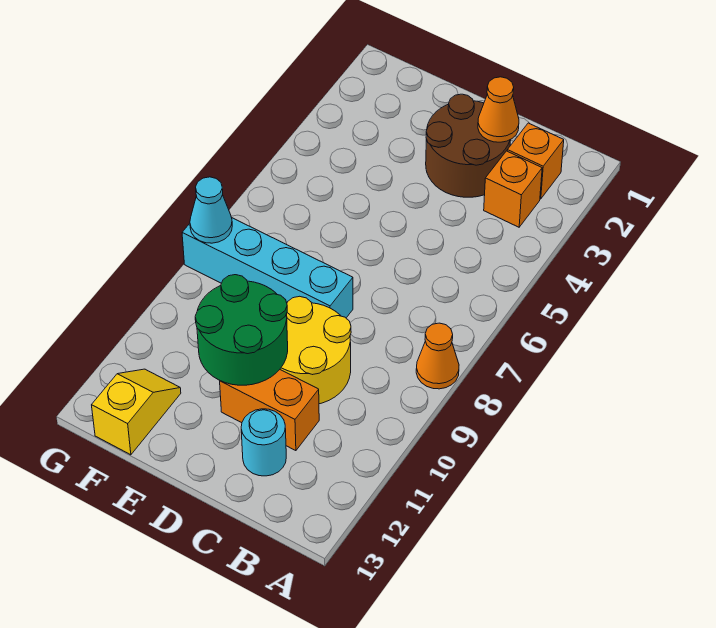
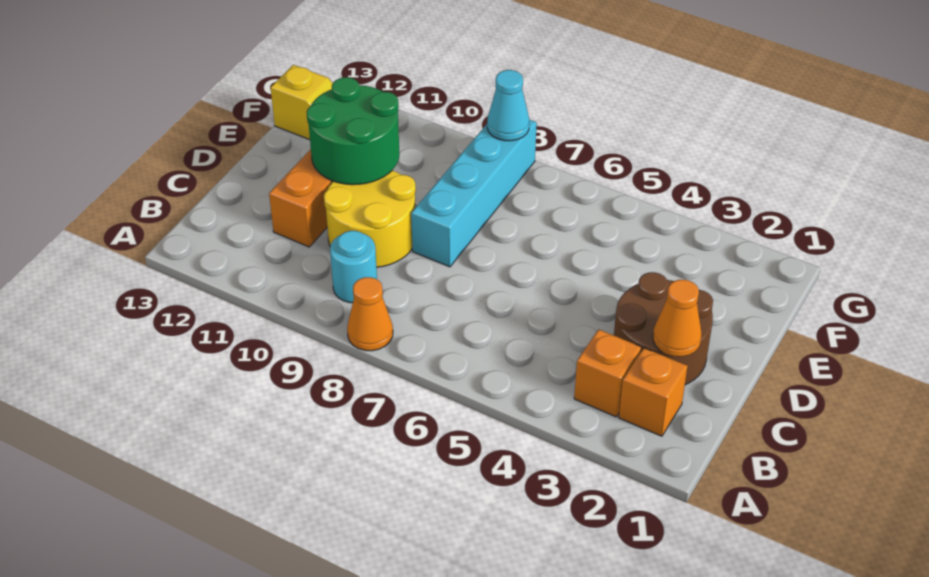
cyan 1x1 round brick [241,409,286,476] -> cyan 1x1 round brick moved to [330,231,377,303]

